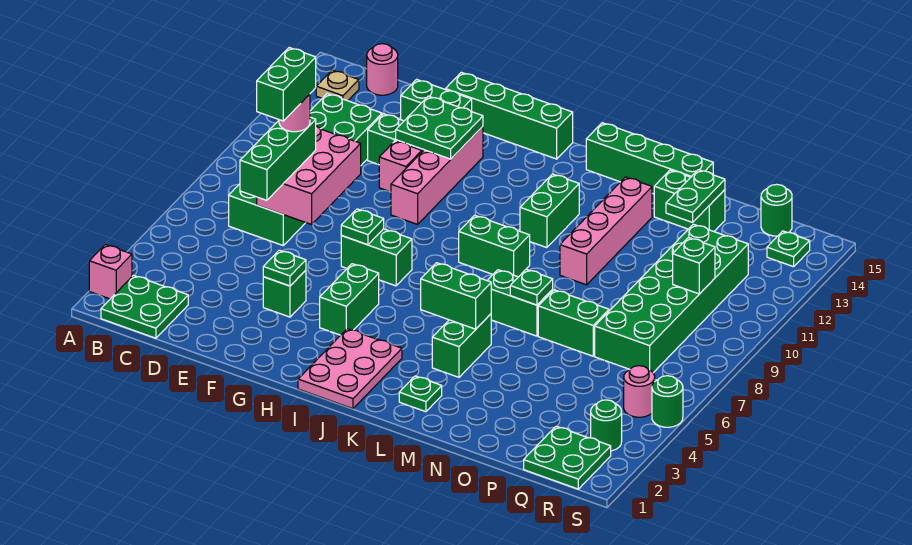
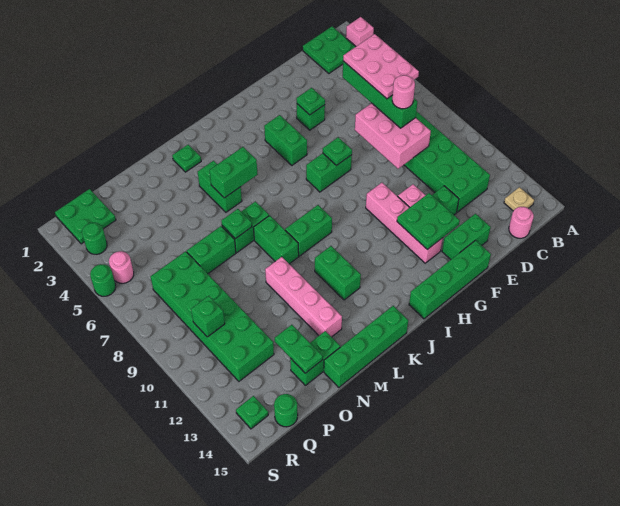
green 1x3 brick [240,117,316,200] -> green 1x4 brick [343,61,417,128]
green 1x2 brick [257,48,316,121] -> green 1x2 brick moved to [254,215,299,264]
pink 2x3 plate [298,329,402,409] -> pink 2x3 plate moved to [343,34,419,99]

